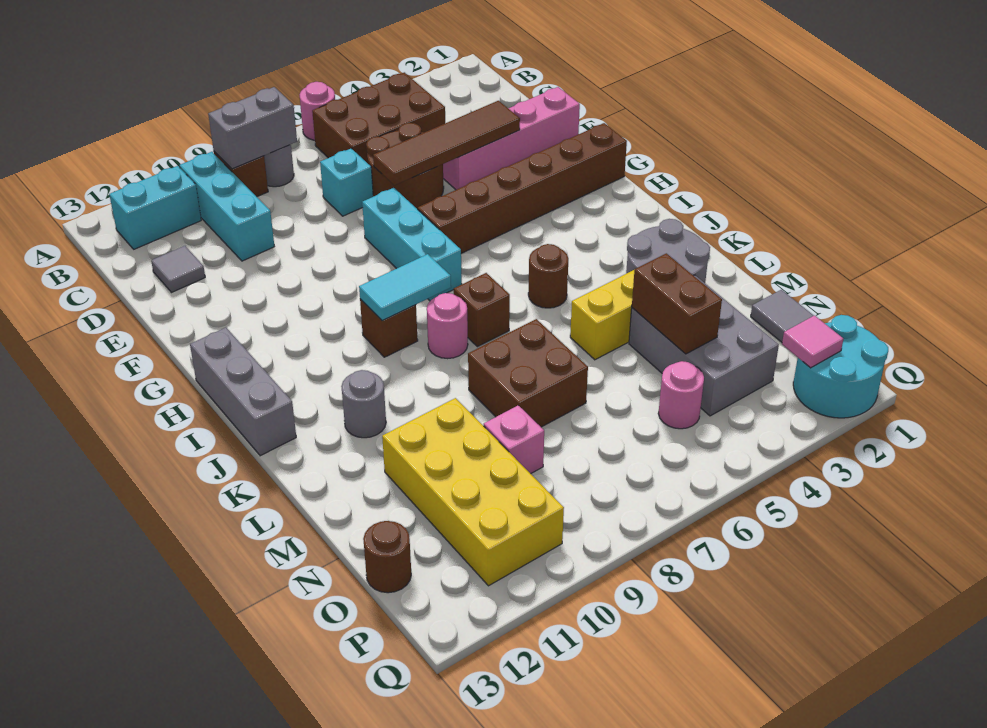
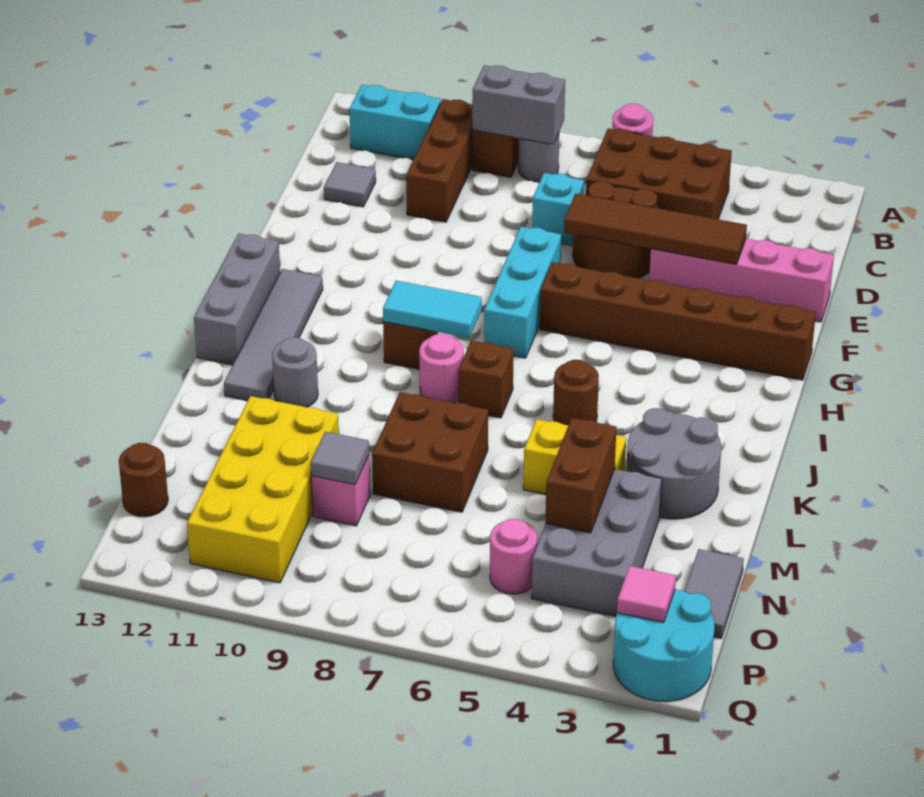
cyan 1x3 brick [180,152,274,261] -> brown 1x3 brick [406,99,473,222]
none -> grey 1x4 tile [224,269,323,400]
none -> grey 1x1 tile [311,432,369,485]

